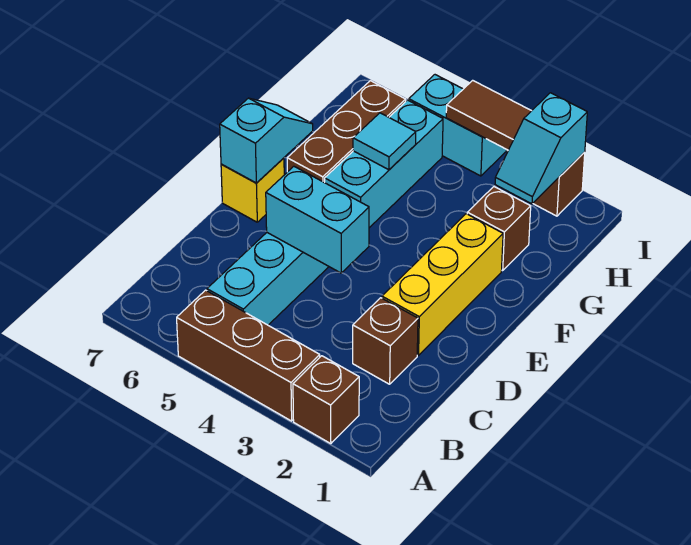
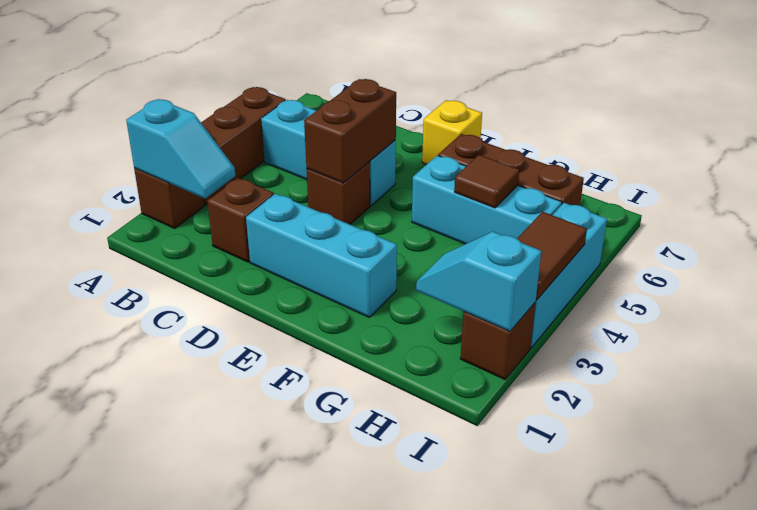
yellow 1x3 brick [382,214,503,355] -> cyan 1x3 brick [246,194,397,317]
cyan 1x2 brick [266,166,369,273] -> brown 1x2 brick [304,79,396,183]
cyan 1x2 slope [220,98,313,183] -> cyan 1x2 slope moved to [126,99,235,199]
brown 1x1 brick [467,187,531,271] -> brown 1x1 brick moved to [306,162,370,224]
cyan 1x1 tile [353,113,416,170] -> brown 1x1 tile [454,155,519,208]
cyan 1x2 brick [409,75,506,176] -> cyan 1x3 brick [530,203,607,348]

